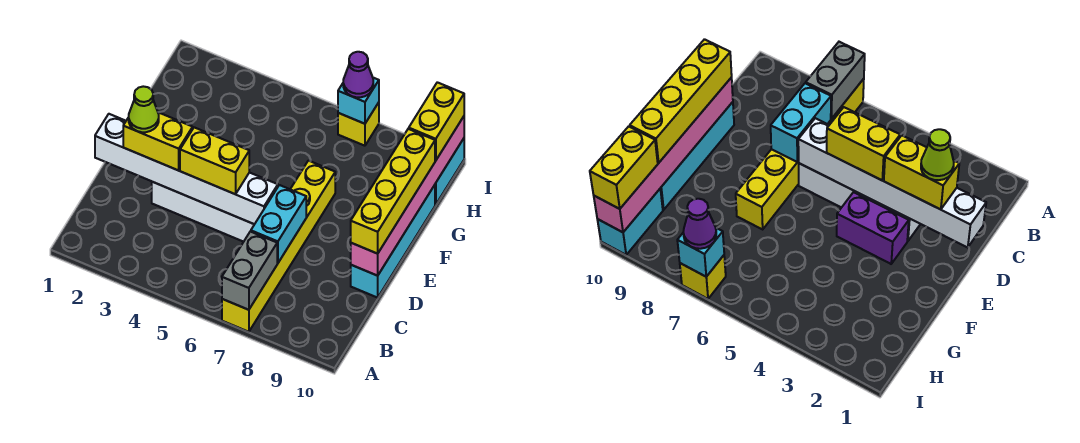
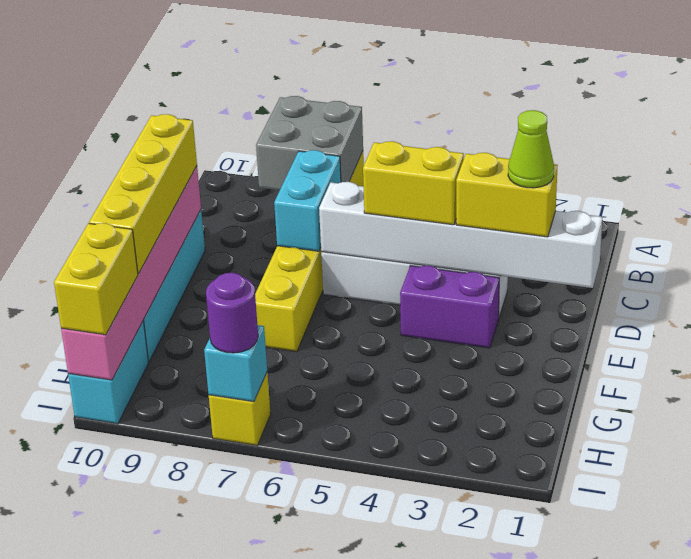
grey 1x2 brick [222,232,277,310] -> grey 2x2 brick [256,96,363,190]
purple 1x1 cone [343,52,373,97] -> purple 1x1 round brick [206,273,258,353]

